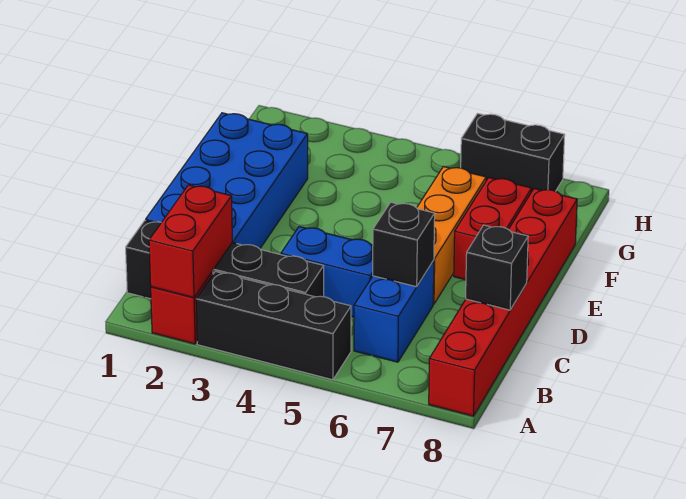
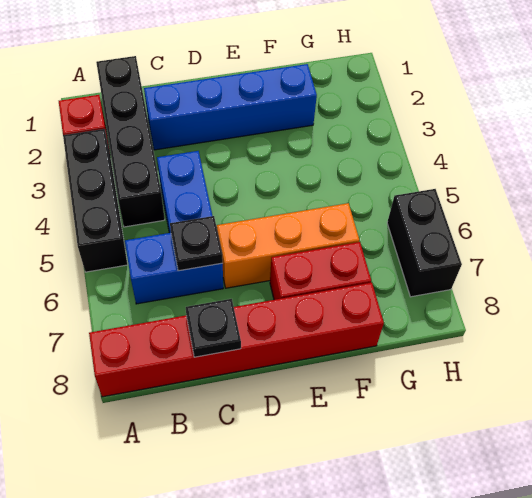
red 1x2 brick [149,185,232,298] -> none
blue 2x4 brick [146,113,308,249] -> blue 1x4 brick [144,64,317,150]
black 1x1 brick [373,202,435,287] -> black 1x1 plate [170,216,223,271]
black 1x1 brick [466,225,528,310] -> black 1x1 plate [186,299,241,357]

